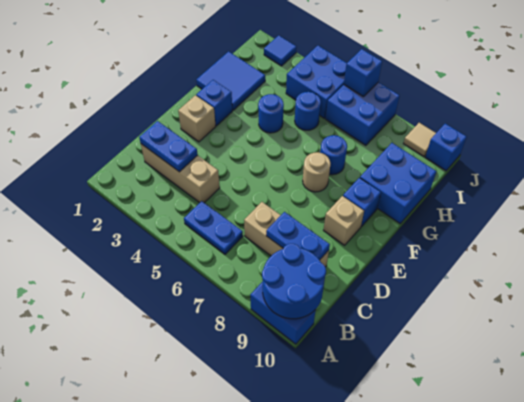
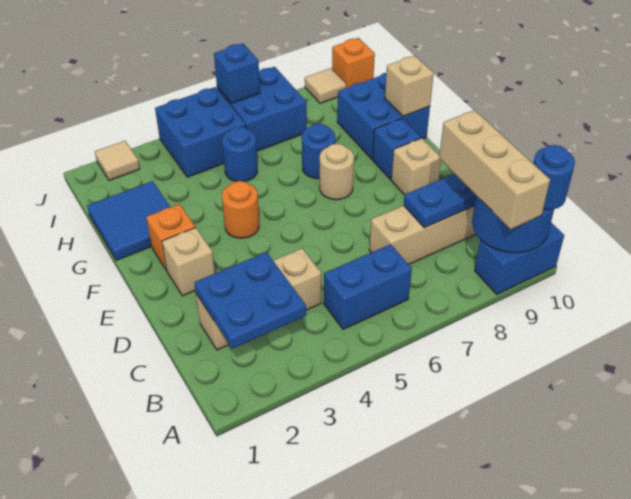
none -> tan 1x3 brick [439,110,550,229]
blue 1x2 plate [184,201,243,254] -> blue 1x2 brick [324,244,412,329]
blue 1x2 plate [139,121,198,172] -> blue 2x2 plate [194,252,306,349]
blue 1x1 brick [196,80,232,126] -> orange 1x1 brick [146,204,195,271]
none -> orange 1x1 round brick [222,181,259,238]
blue 1x1 round brick [258,94,284,133] -> blue 1x1 round brick moved to [533,145,575,210]
none -> tan 1x1 brick [385,55,434,116]
blue 1x1 tile [264,35,296,66] -> tan 1x1 tile [95,141,140,181]
blue 1x1 brick [425,123,467,171] -> orange 1x1 brick [332,38,375,88]

